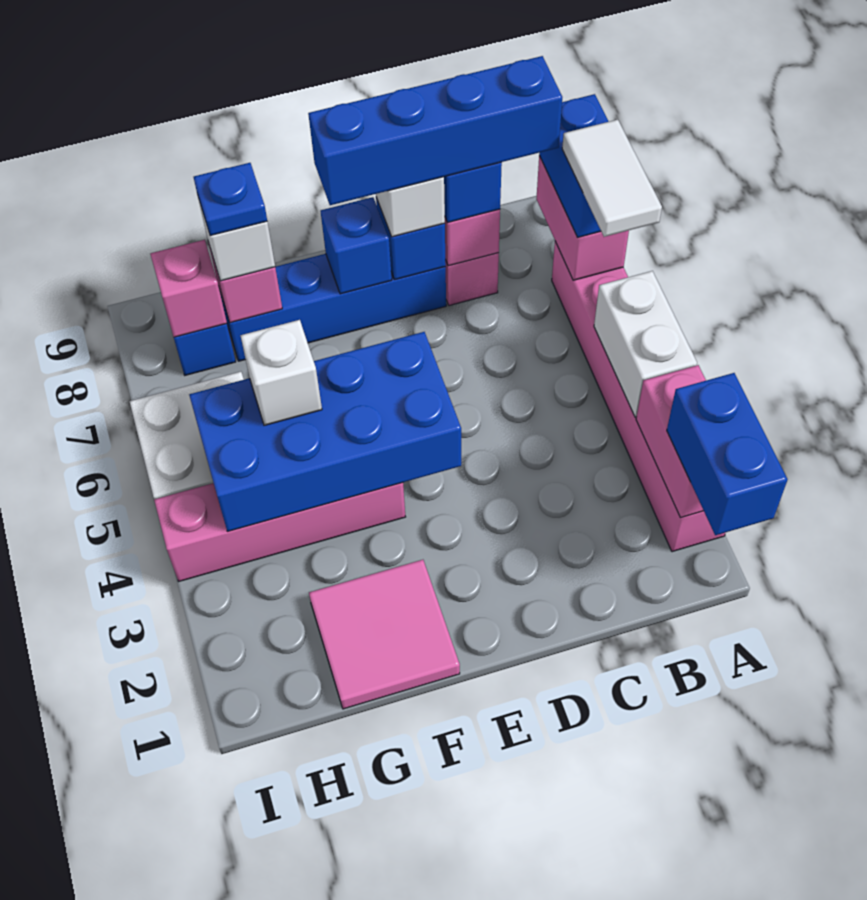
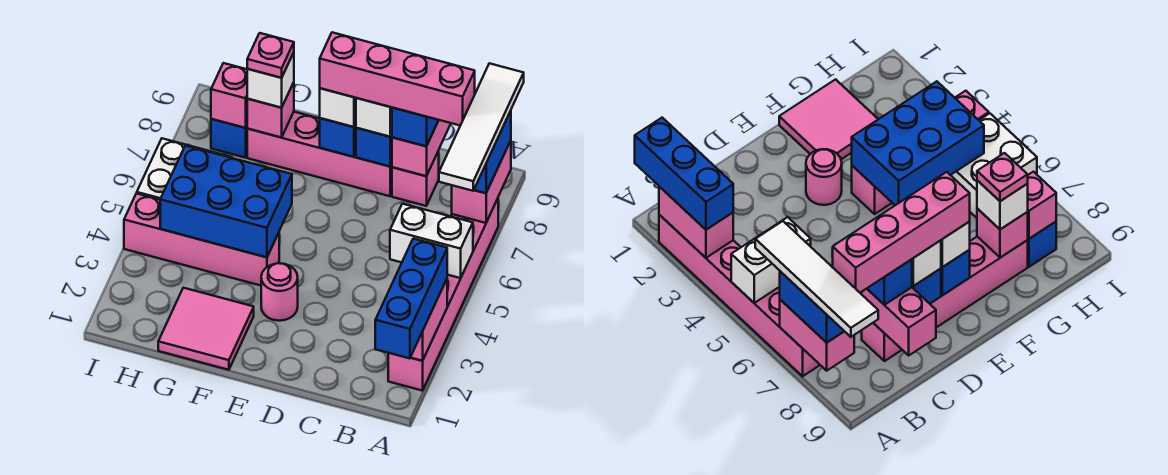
blue 1x2 brick [667,373,788,535] -> blue 1x3 brick [375,239,447,358]
white 1x2 brick [594,271,697,417] -> white 1x2 brick turned to [390,204,473,278]
white 1x2 tile [562,120,662,237] -> white 1x4 tile [439,63,524,191]
blue 1x4 brick [308,56,562,205] -> pink 1x4 brick [320,32,475,126]
blue 1x4 brick [219,254,446,361] -> pink 1x4 brick [247,112,392,196]
none -> pink 1x1 round brick [261,263,298,321]
blue 2x4 brick [189,332,461,531] -> blue 2x3 brick [160,146,292,257]
white 1x1 brick [240,320,322,425] -> white 1x1 brick moved to [320,88,356,127]
blue 1x1 plate [194,163,267,236] -> pink 1x1 plate [247,33,294,78]

